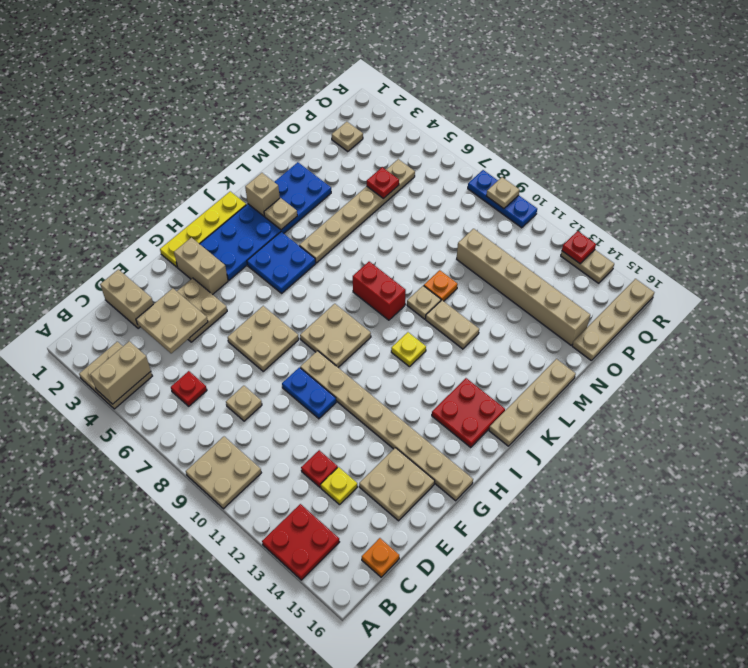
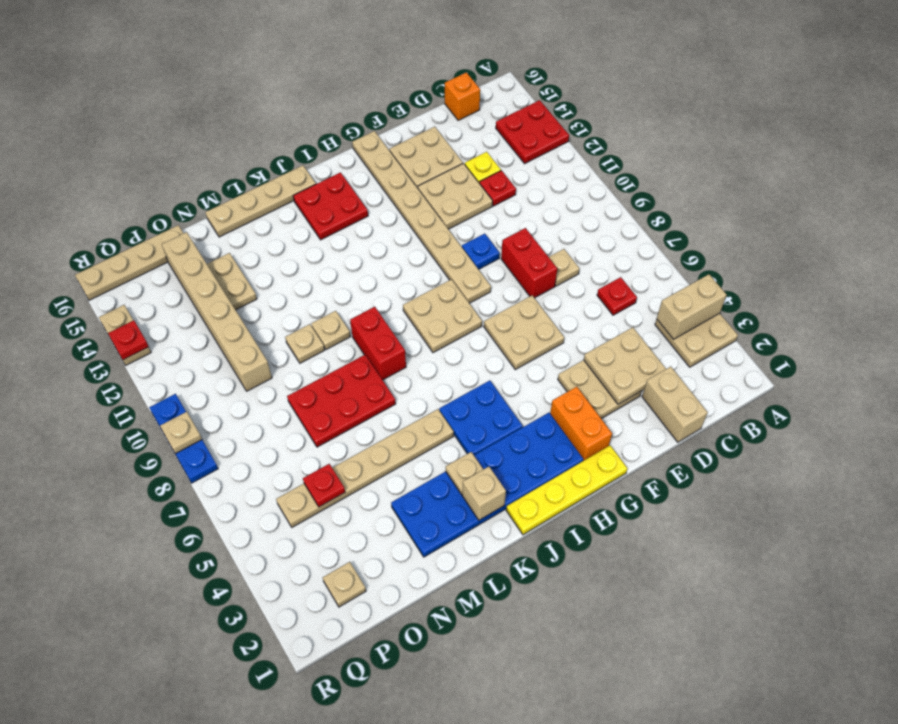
tan 2x2 plate [186,437,261,509] -> tan 2x2 plate moved to [418,163,493,229]
orange 1x1 plate [362,538,399,577] -> orange 1x1 brick [445,72,480,120]
none -> red 1x2 brick [501,228,557,298]
blue 1x2 plate [282,367,336,419] -> blue 1x1 plate [462,234,500,269]
tan 1x2 brick [174,238,228,295] -> orange 1x2 brick [550,387,612,461]
yellow 1x1 plate [391,332,426,367] -> none
none -> red 2x3 plate [287,355,396,447]
tan 1x2 plate [426,300,479,349] -> tan 1x2 plate moved to [207,253,257,310]
orange 1x1 plate [424,270,458,301] -> tan 1x1 plate [285,324,325,363]

